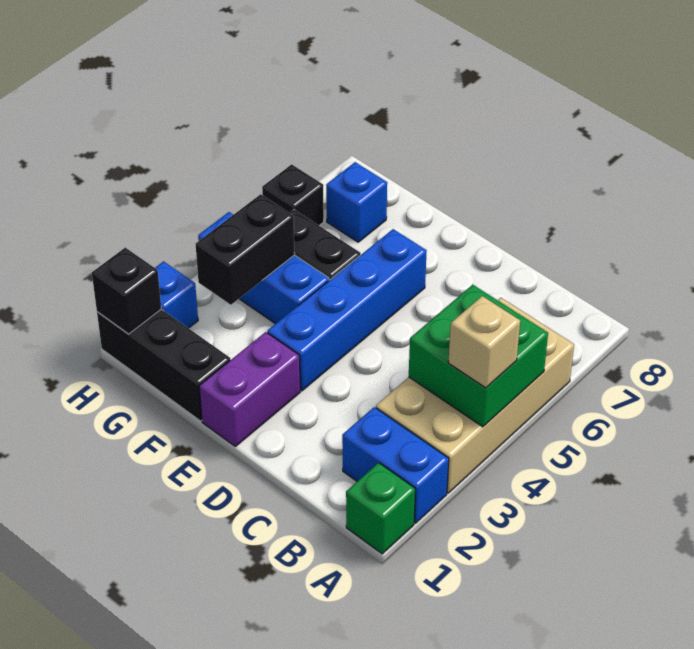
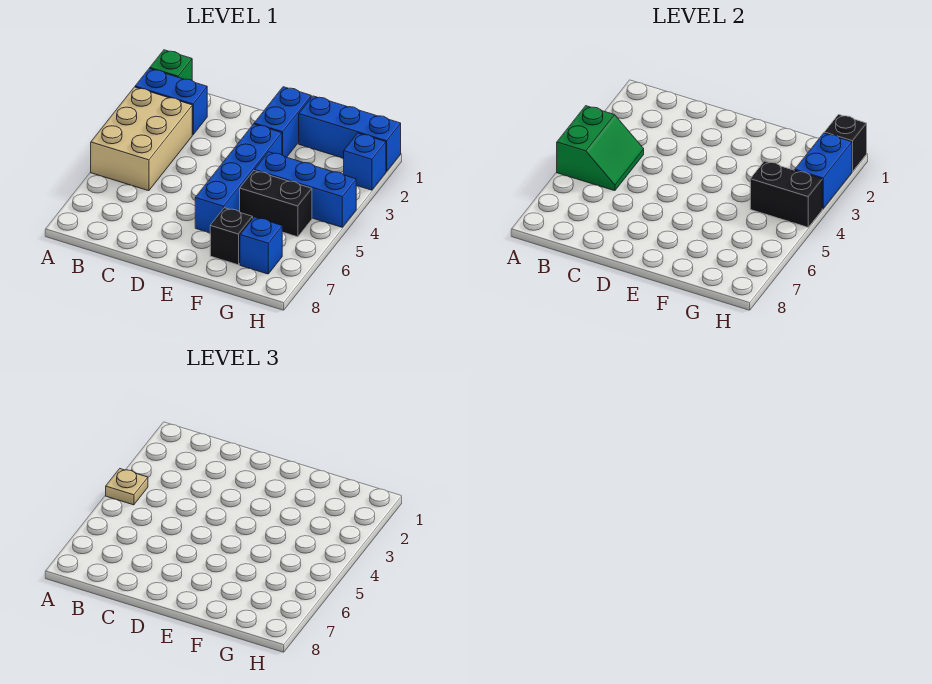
tan 2x4 brick [376,298,574,493] -> tan 2x3 brick [91,87,192,191]
green 2x2 brick [409,285,548,427] -> green 2x2 slope [557,106,644,191]
tan 1x1 brick [448,296,520,388] -> tan 1x1 plate [106,469,148,505]
purple 1x2 brick [199,332,300,446] -> blue 1x2 brick [254,87,311,157]
black 1x3 brick [97,309,230,421] -> blue 1x3 brick [299,96,401,172]
black 1x2 brick [196,194,295,305] -> black 1x2 brick turned to [750,161,822,227]
none -> blue 1x2 brick [795,133,852,209]
black 1x1 brick [262,164,324,225] -> black 1x1 brick moved to [210,208,253,265]

